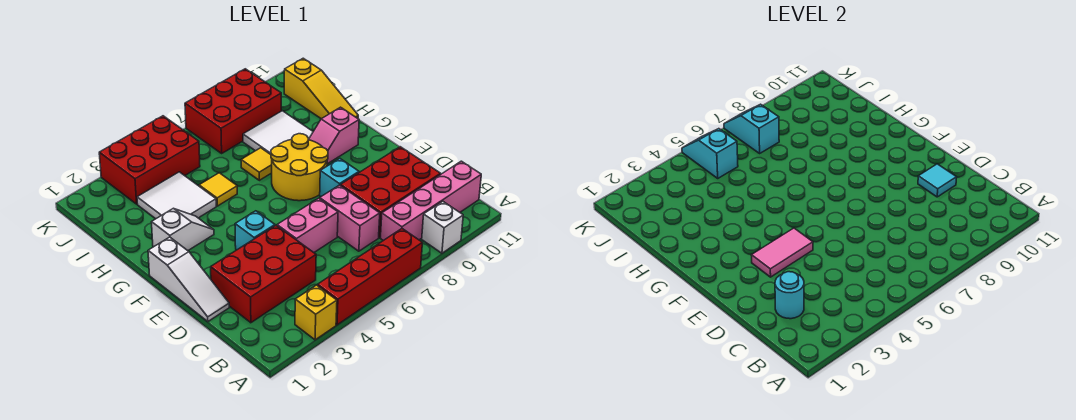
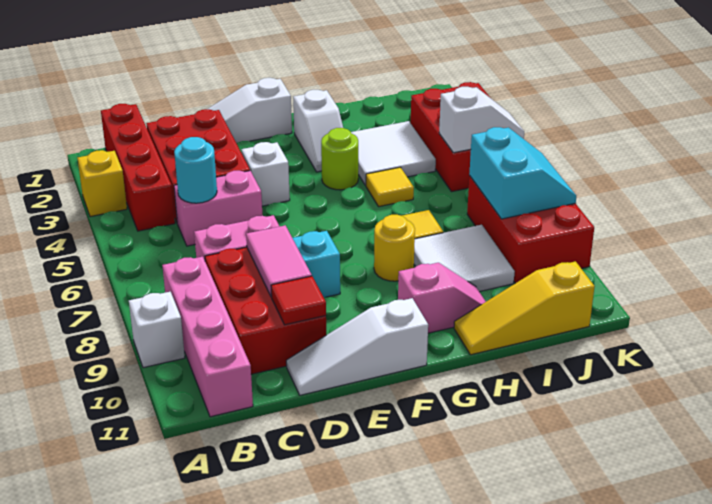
red 1x4 brick [318,229,422,325] -> red 1x4 brick moved to [101,104,175,231]
cyan 1x1 round brick [775,272,804,319] -> cyan 1x1 round brick moved to [174,137,217,203]
pink 1x2 brick [277,198,338,252] -> pink 1x2 brick turned to [174,171,263,246]
cyan 1x1 tile [918,164,957,197] -> red 1x1 tile [271,276,326,325]
none -> white 1x3 slope [286,298,428,395]
pink 1x2 tile [752,228,813,277] -> pink 1x2 tile moved to [246,225,312,297]
cyan 1x1 brick [235,211,275,250] -> white 1x1 brick [241,142,290,206]
yellow 2x2 round brick [271,134,328,201] -> yellow 1x1 round brick [374,215,415,281]
none -> lime 1x1 round brick [321,128,358,190]
pink 1x2 slope [308,107,359,164] -> pink 1x2 slope turned to [398,263,486,333]
cyan 1x2 slope [682,129,738,178] -> white 1x2 slope [439,87,524,153]
cyan 1x2 slope [724,104,779,153] -> cyan 2x2 slope [469,127,576,219]

